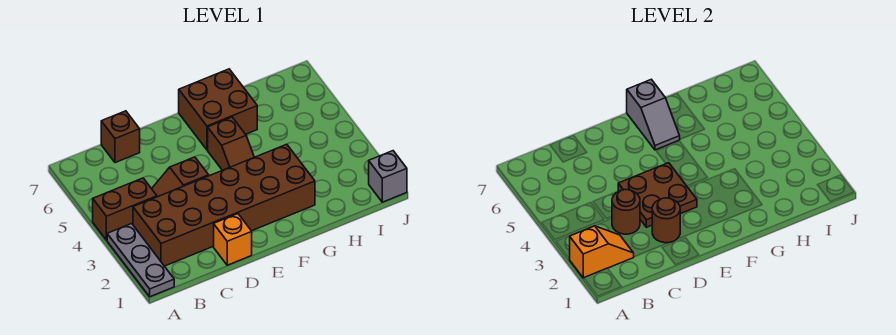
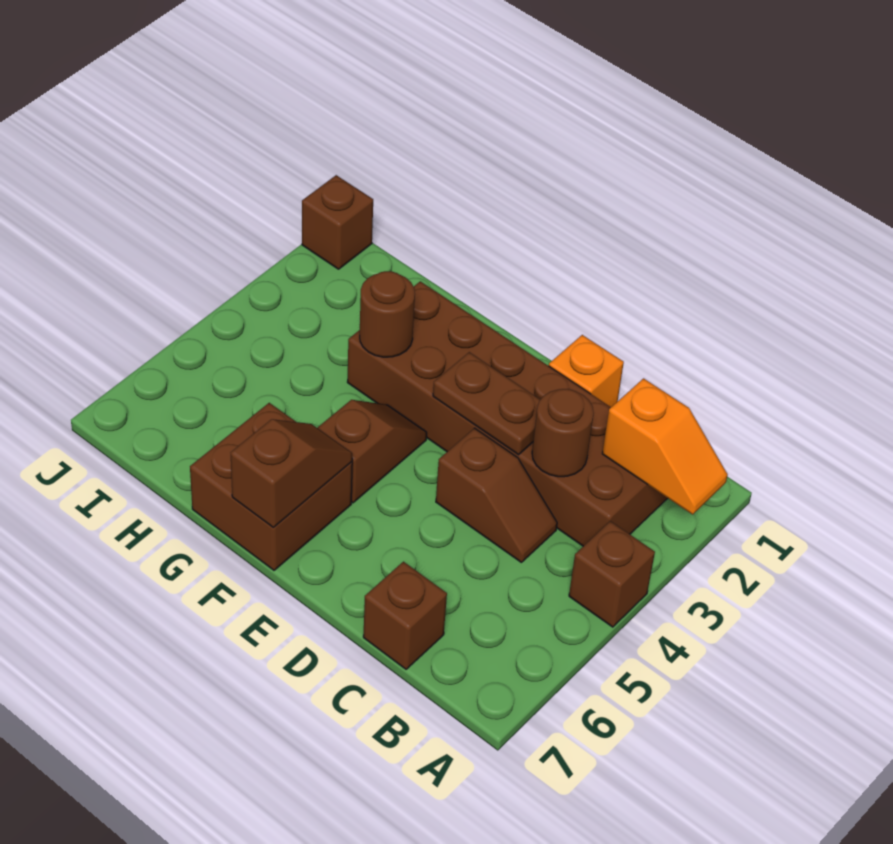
grey 1x3 plate [107,224,174,297] -> none
orange 1x2 slope [570,226,634,278] -> orange 1x2 slope turned to [602,378,728,515]
brown 1x2 brick [93,178,157,240] -> brown 1x1 brick [569,521,655,627]
brown 1x1 round brick [652,198,680,243] -> brown 1x1 round brick moved to [360,271,415,357]
brown 2x2 plate [618,163,697,227] -> brown 1x2 plate [433,352,540,455]
grey 1x2 slope [627,79,680,150] -> brown 1x2 slope [231,419,352,527]
grey 1x1 brick [369,151,407,202] -> brown 1x1 brick [302,175,373,269]

